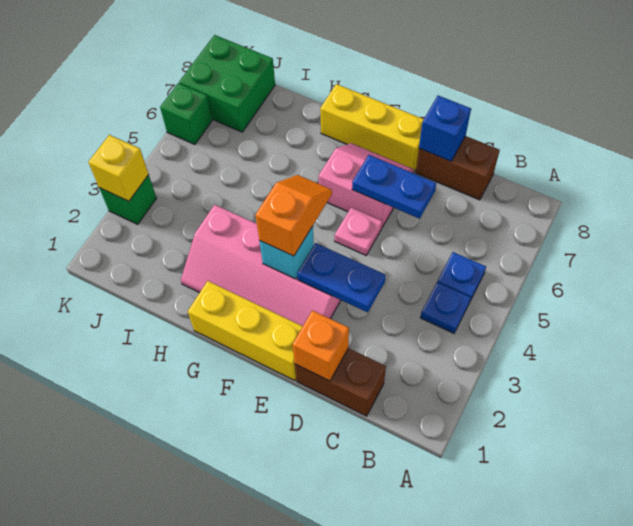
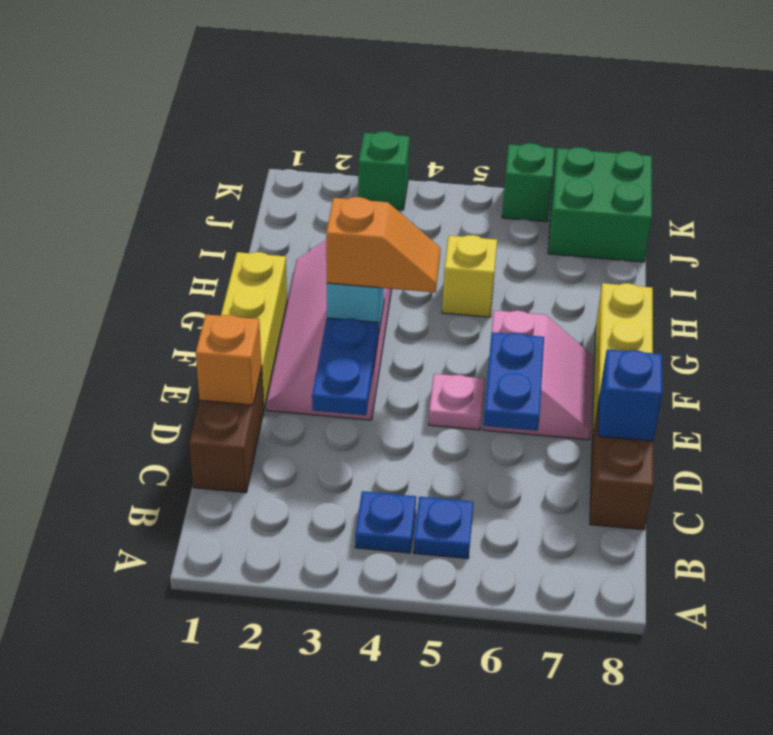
yellow 1x1 brick [88,135,149,201] -> yellow 1x1 brick moved to [442,235,497,317]

